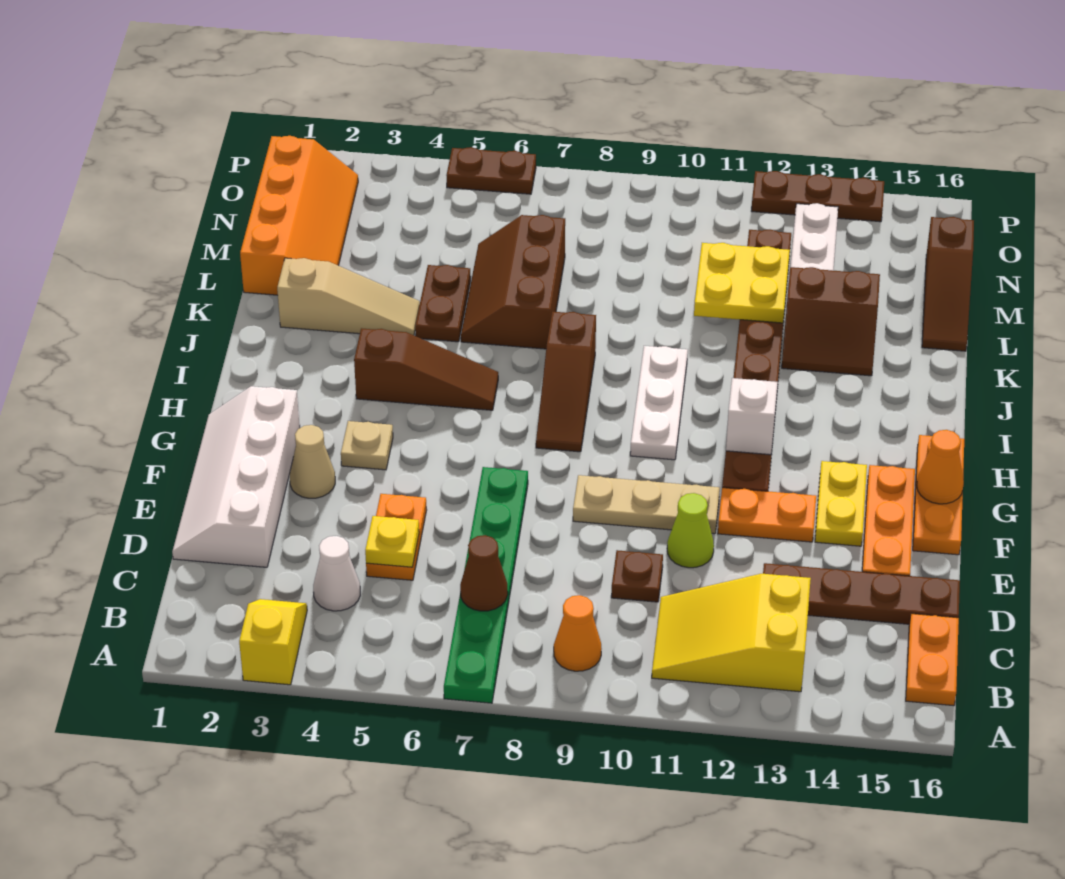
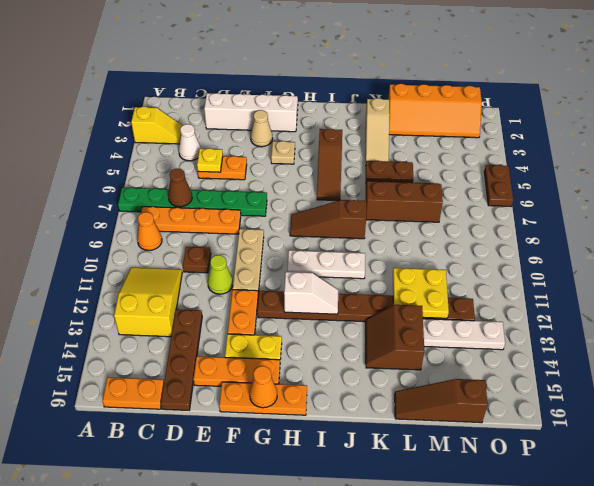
none -> orange 1x4 plate [141,207,241,234]
brown 1x3 plate [752,171,884,222] -> none

